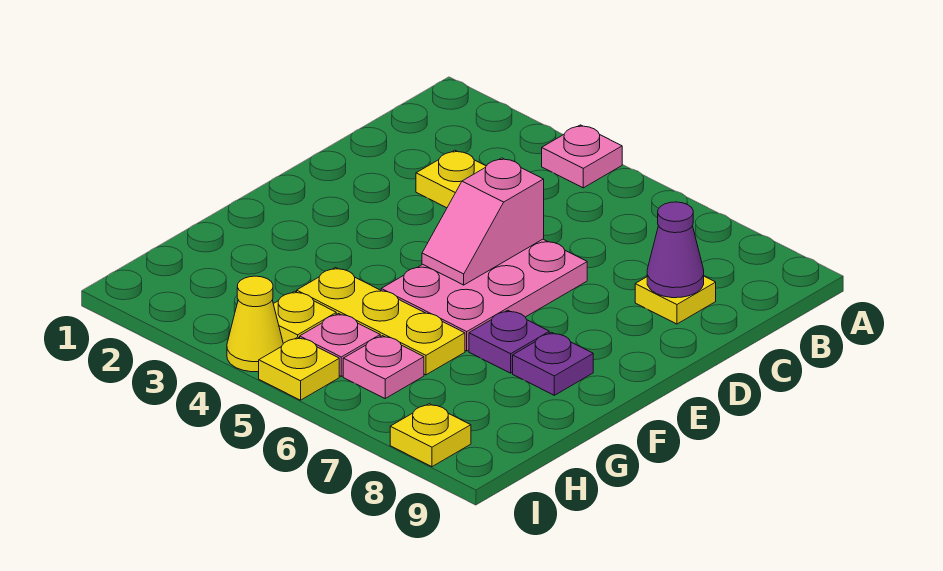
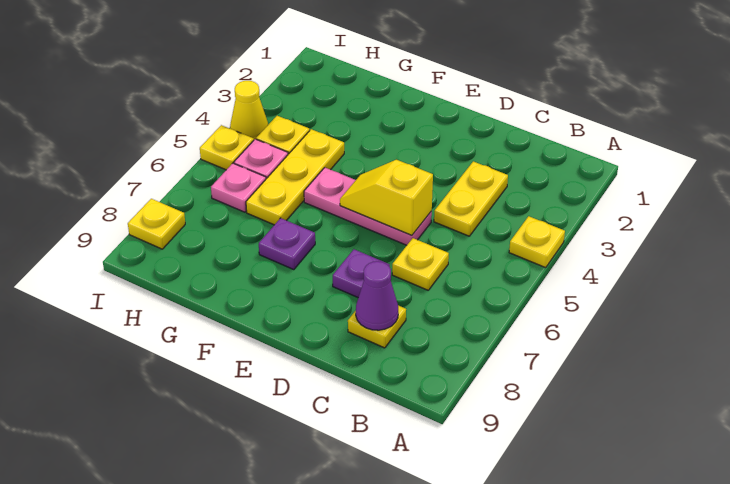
pink 1x1 plate [542,125,622,188] -> yellow 1x1 plate [509,216,565,268]
none -> yellow 1x1 plate [392,238,449,290]
pink 2x3 plate [381,239,587,351] -> pink 1x3 plate [304,168,432,245]
pink 1x2 slope [422,158,544,285] -> yellow 1x2 slope [340,160,433,235]
purple 1x1 plate [513,332,593,395] -> purple 1x1 plate moved to [333,249,390,298]

